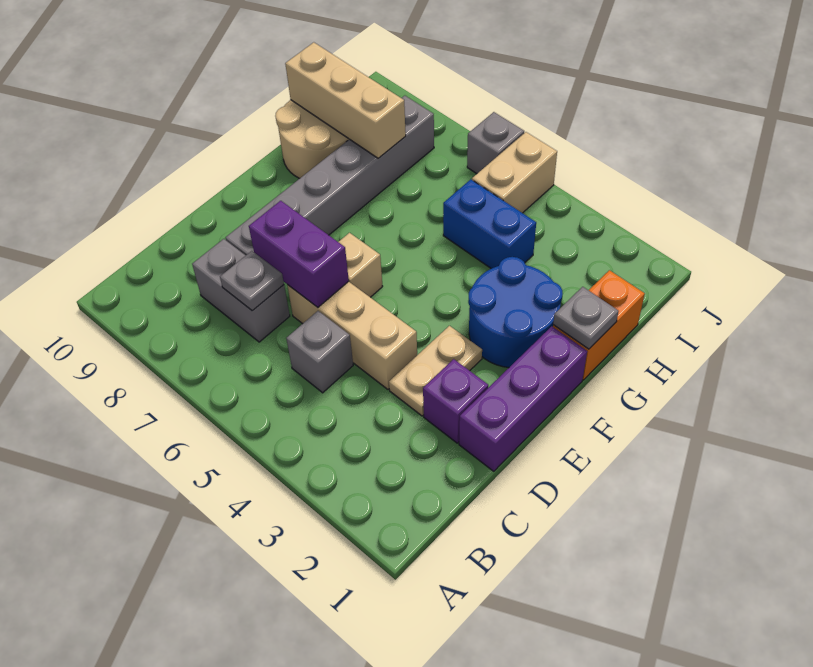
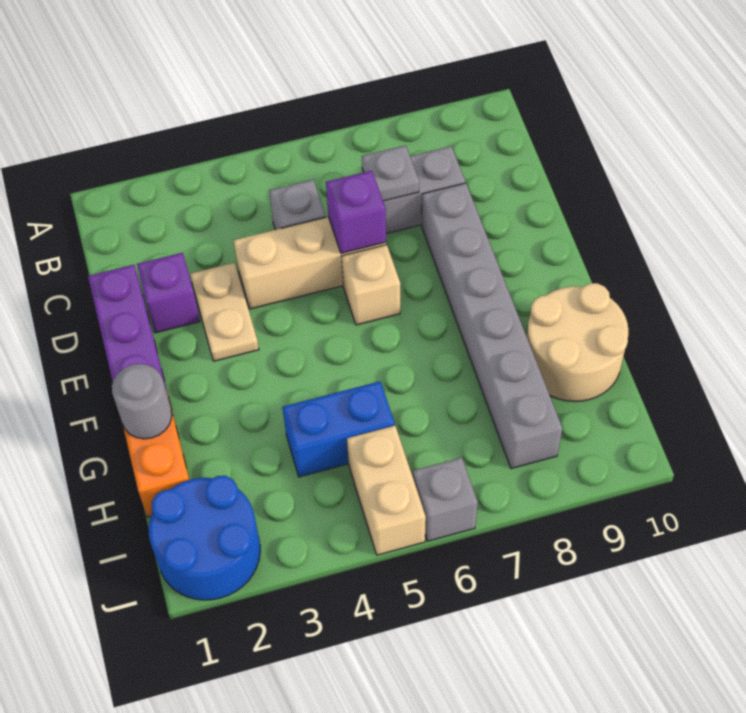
purple 1x2 brick [249,201,349,307] -> purple 1x1 brick [326,171,386,254]
blue 2x2 round brick [468,257,563,368] -> blue 2x2 round brick moved to [149,476,260,600]
grey 1x1 plate [553,287,619,349] -> grey 1x1 round brick [112,364,172,439]
tan 1x3 brick [285,42,406,158] -> none

